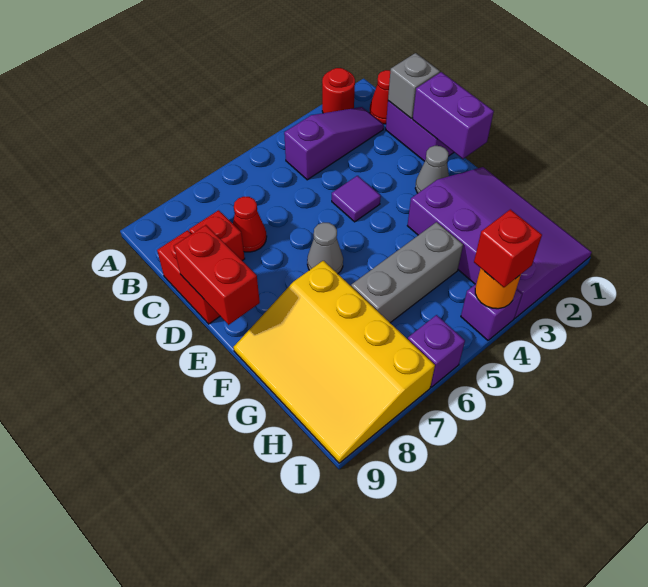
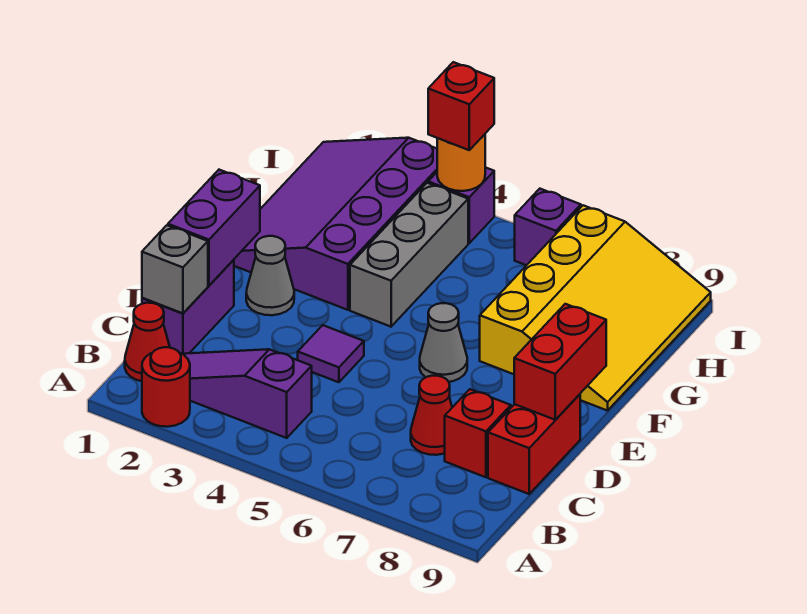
grey 1x3 brick [351,222,463,323] -> grey 1x3 brick turned to [350,183,468,327]

